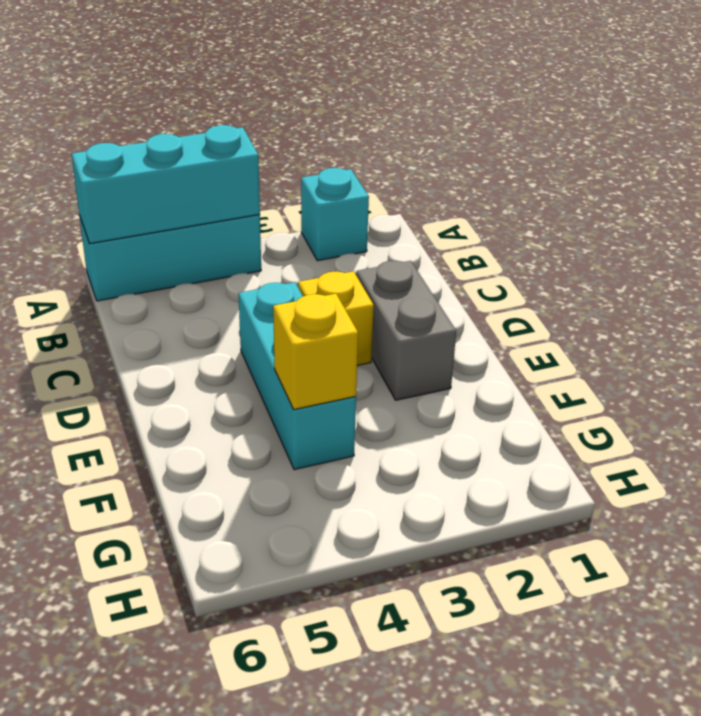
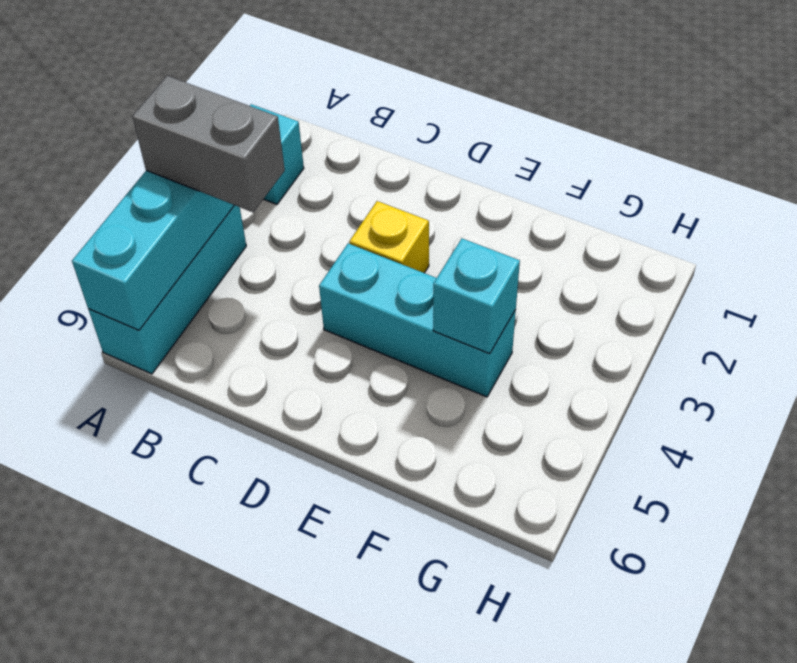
grey 1x2 brick [356,261,456,400] -> grey 1x2 brick moved to [133,76,285,212]
yellow 1x1 brick [273,294,358,410] -> cyan 1x1 brick [433,239,520,354]

